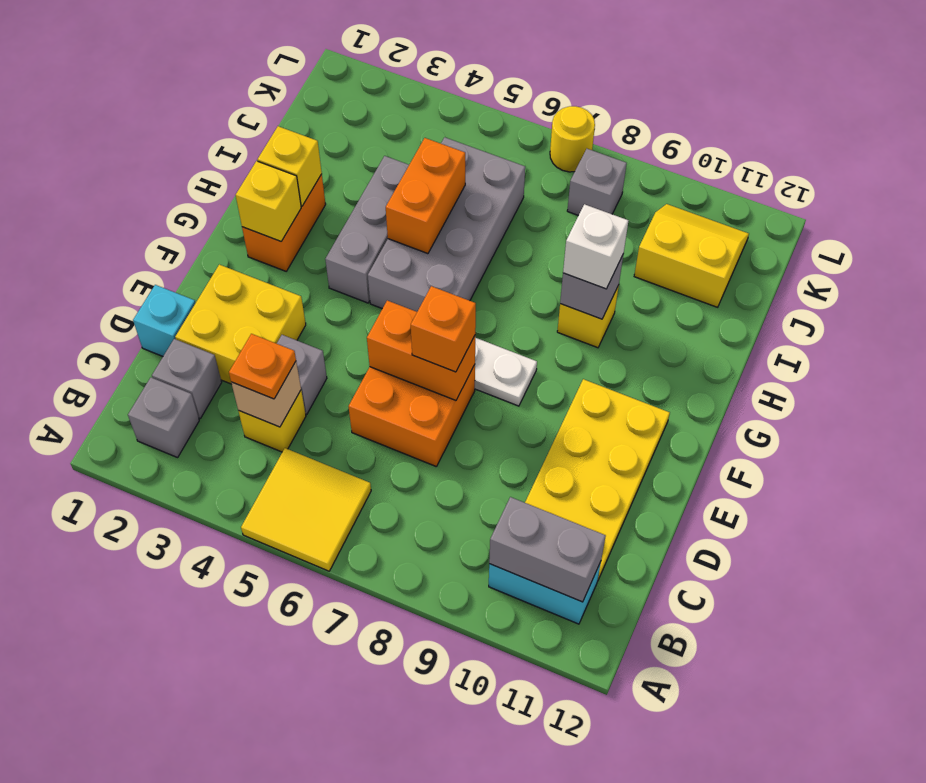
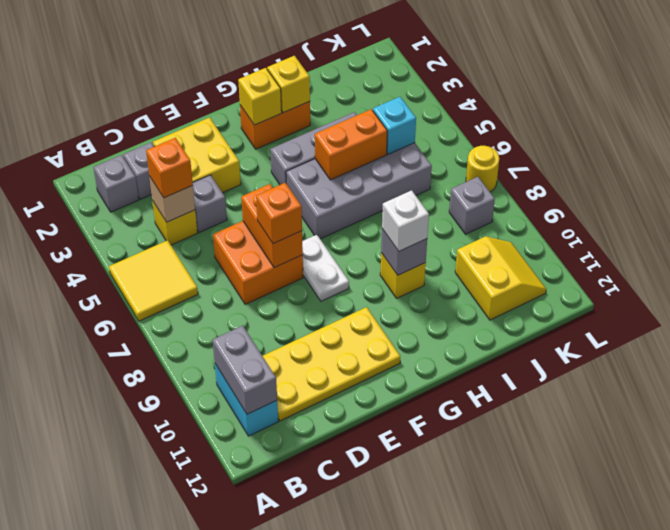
orange 1x1 plate [229,334,296,399] -> orange 1x1 brick [146,138,193,198]
cyan 1x1 brick [133,285,195,356] -> cyan 1x1 brick moved to [373,97,416,154]

